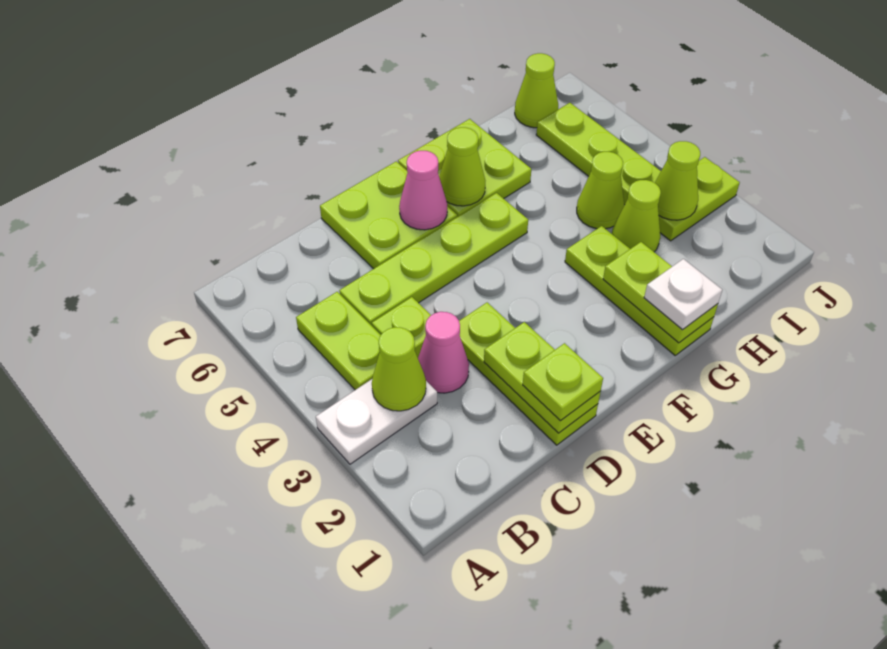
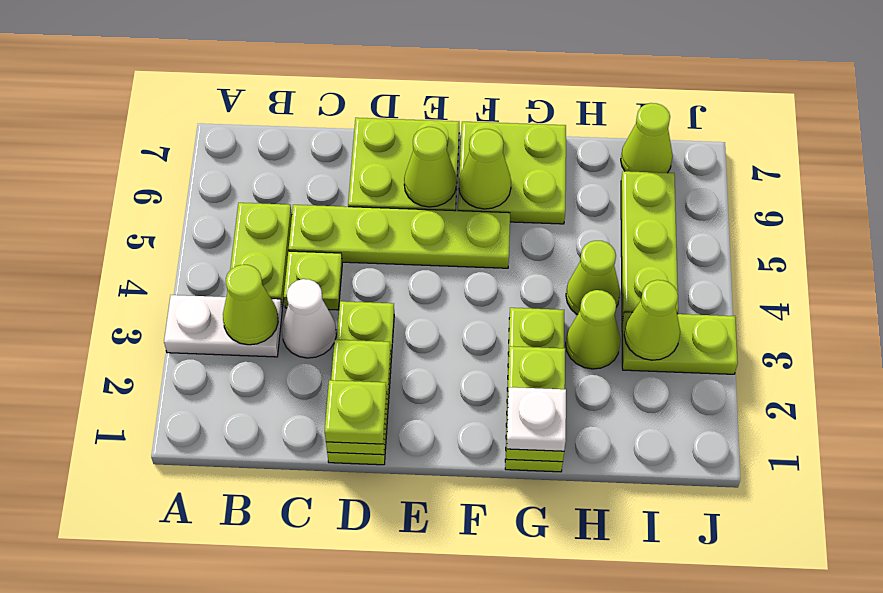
pink 1x1 cone [418,312,469,393] -> white 1x1 cone [282,279,336,358]
pink 1x1 cone [399,151,447,230] -> lime 1x1 cone [404,127,456,207]

